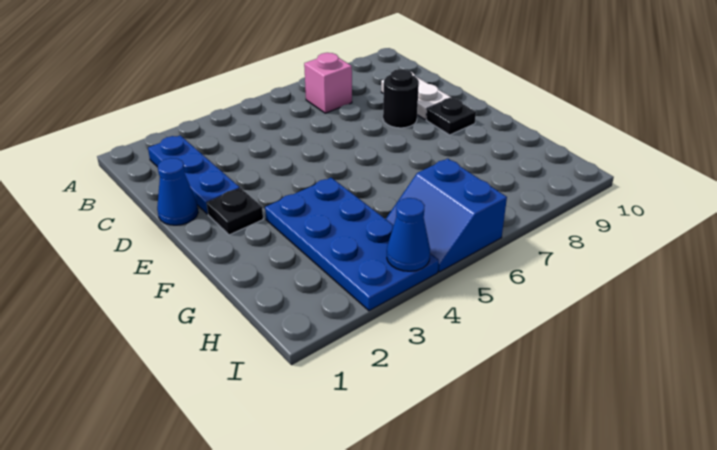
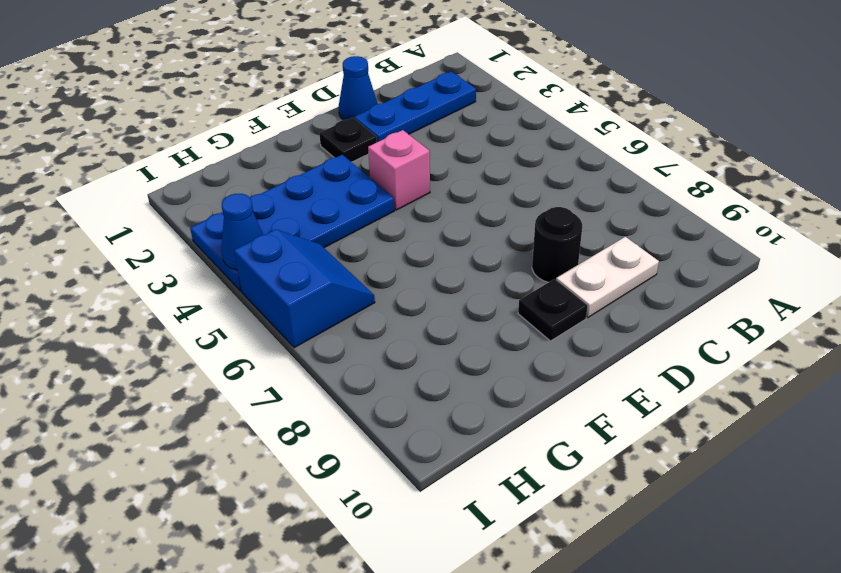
pink 1x1 brick [304,53,352,113] -> pink 1x1 brick moved to [368,130,430,210]
blue 2x2 slope [386,159,507,272] -> blue 2x2 slope turned to [234,229,375,348]

